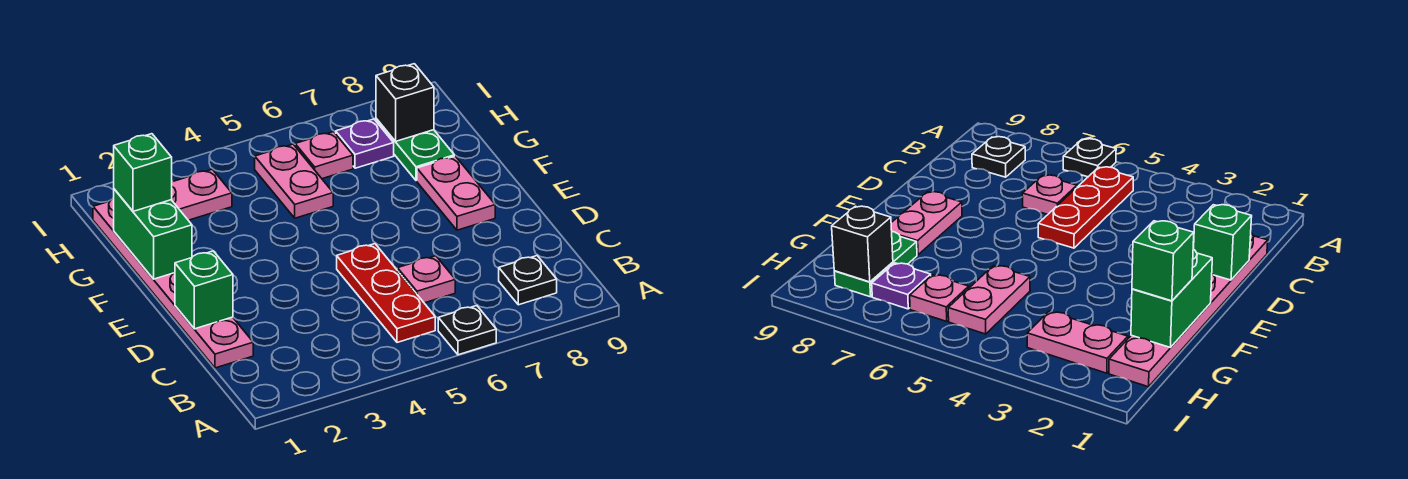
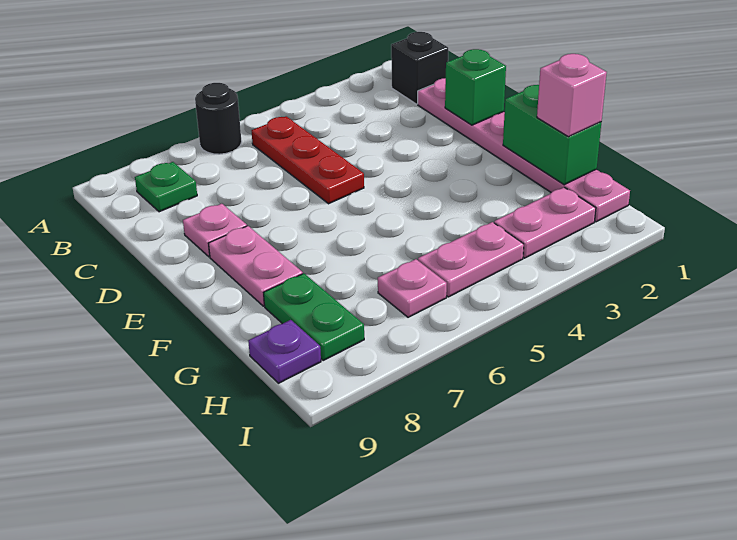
black 1x1 plate [438,306,496,355] -> black 1x1 round brick [195,83,242,154]
black 1x1 plate [499,256,557,305] -> green 1x1 plate [135,162,197,212]
pink 1x1 plate [397,256,455,303] -> pink 1x1 plate moved to [183,204,247,257]
green 1x1 brick [114,134,172,211] -> pink 1x1 brick [537,54,607,137]
pink 1x2 plate [255,144,333,218] -> pink 1x2 plate turned to [418,222,524,297]
purple 1x1 plate [336,119,394,168] -> purple 1x1 plate moved to [248,320,321,383]
black 1x1 brick [376,64,434,141] -> black 1x1 brick moved to [391,32,448,104]

